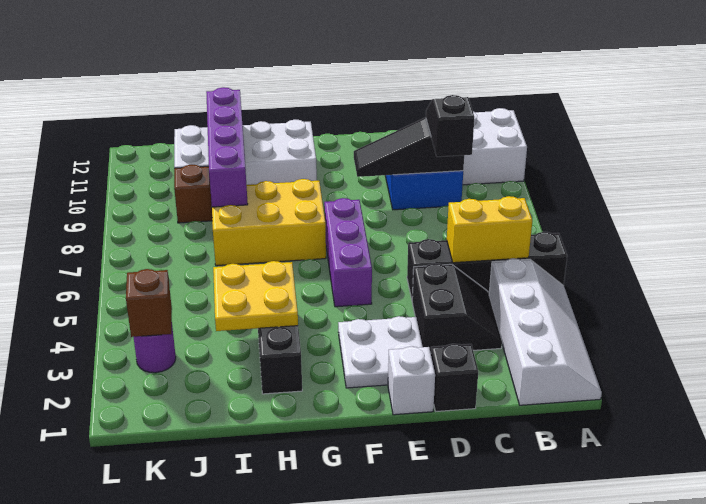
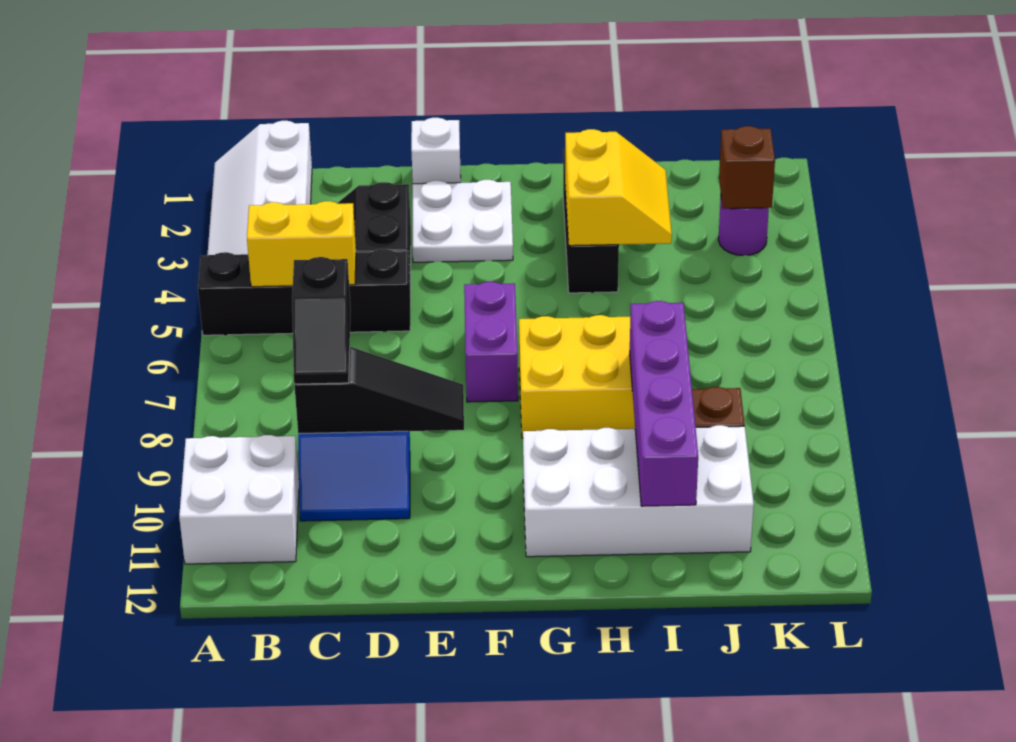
black 1x1 brick [431,344,478,411] -> none
purple 1x3 brick [324,198,372,307] -> purple 1x2 brick [464,282,518,402]
yellow 2x2 plate [213,261,298,331] -> yellow 2x2 slope [565,129,672,246]

